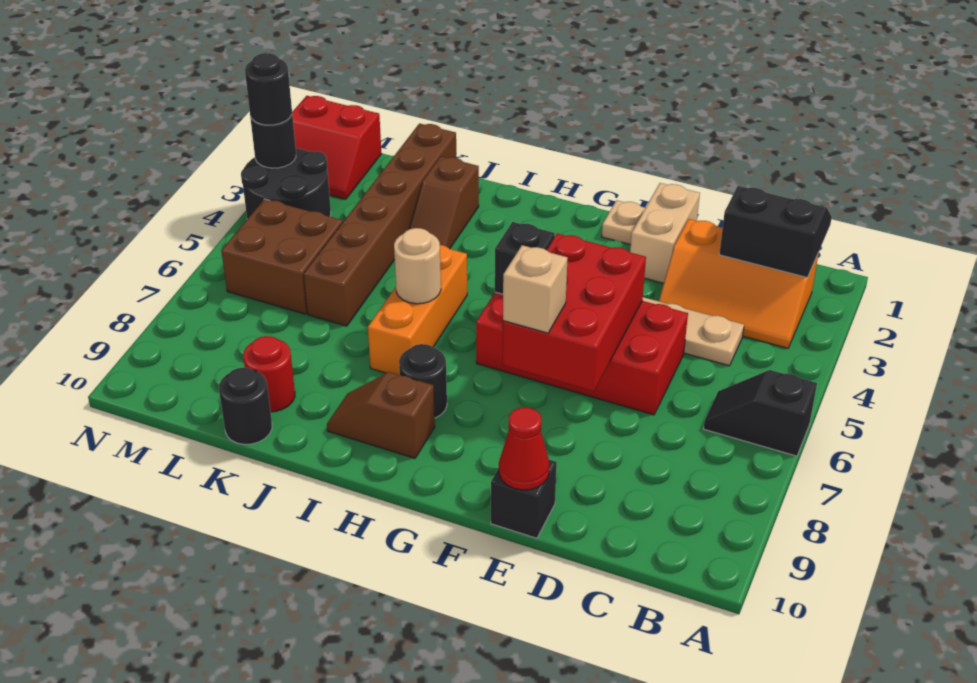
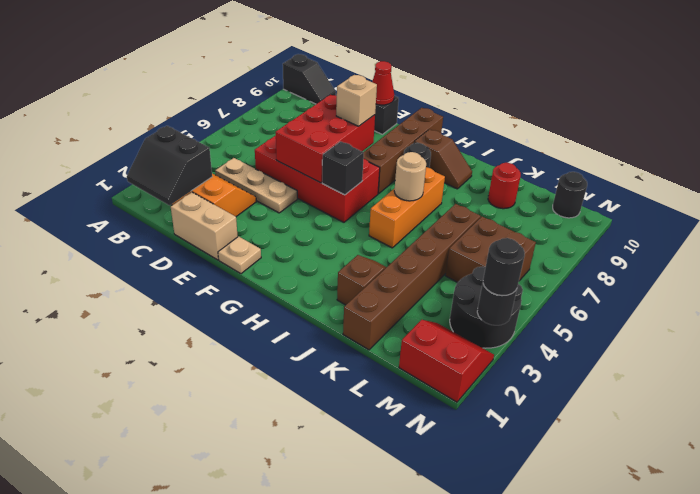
black 1x2 slope [703,370,817,456] -> black 1x2 slope moved to [283,54,336,104]
tan 1x2 brick [630,183,700,283] -> tan 1x2 brick turned to [171,192,238,260]
none -> brown 1x4 brick [363,108,443,194]
black 1x1 round brick [219,368,272,445] -> black 1x1 round brick moved to [553,172,587,218]

